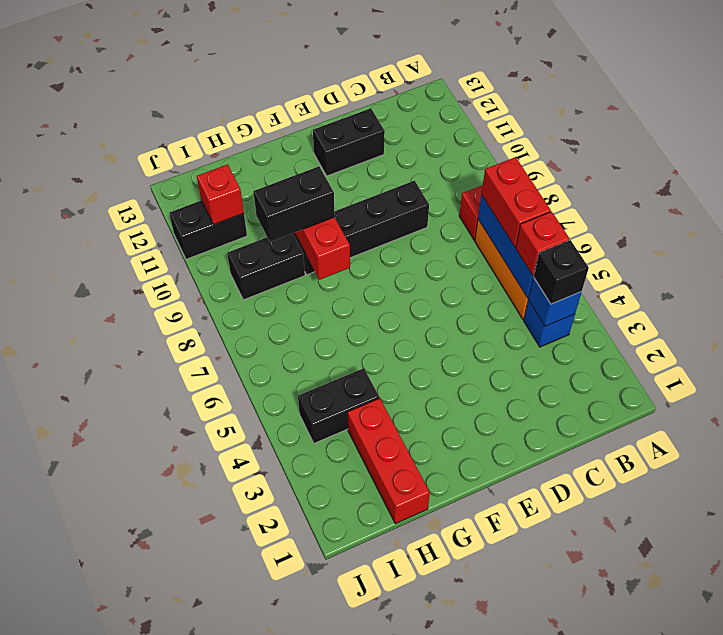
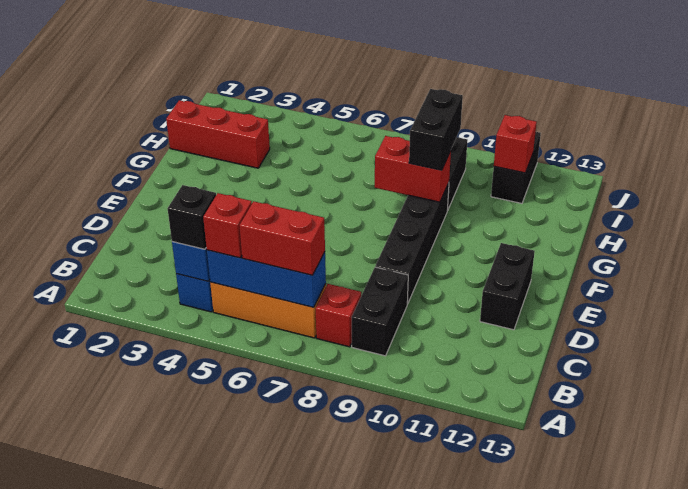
black 1x2 brick [298,368,379,443] -> black 1x2 brick moved to [351,267,408,356]

